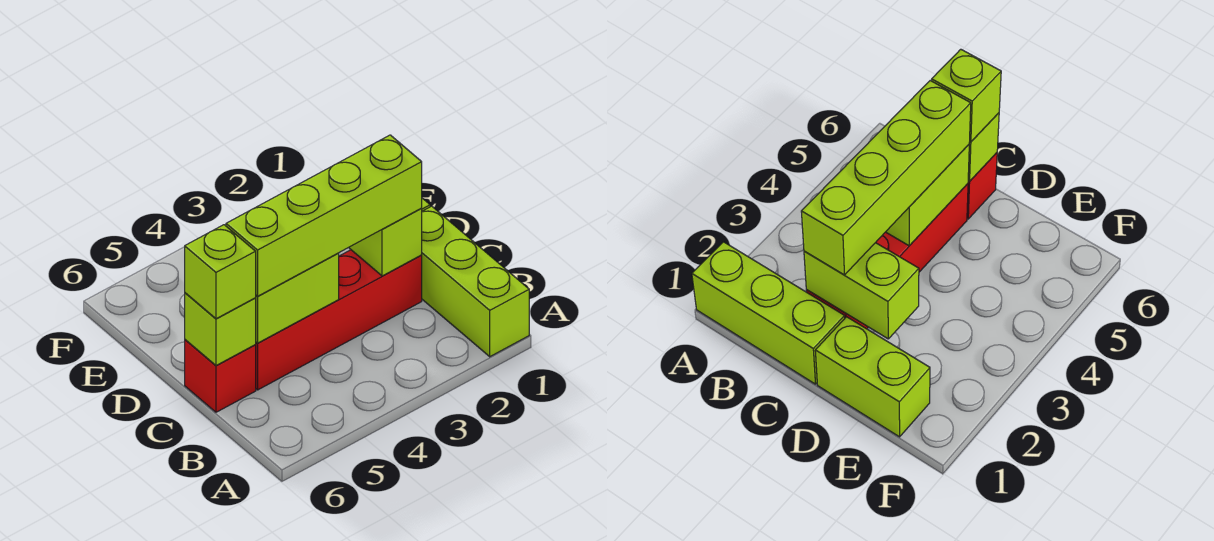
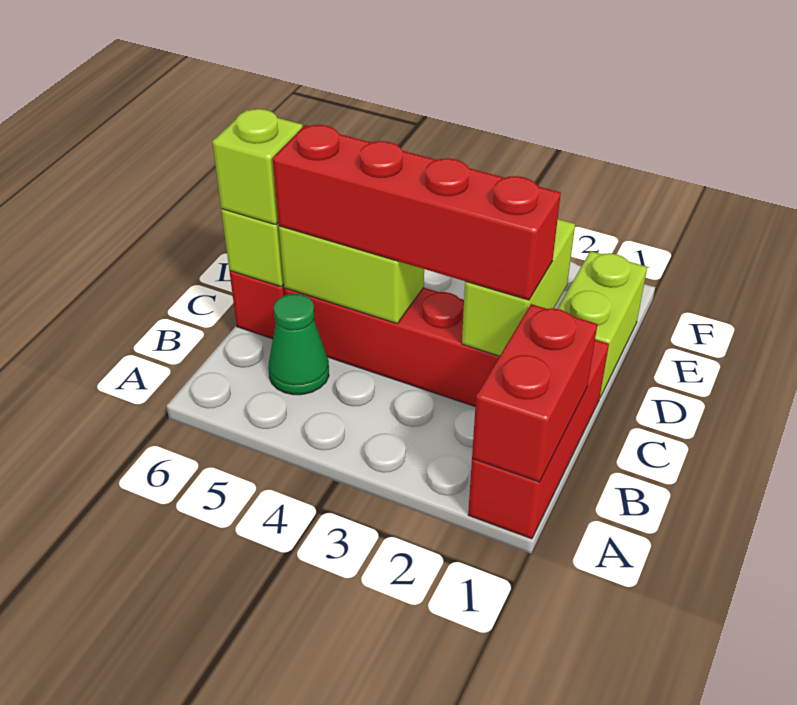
lime 1x3 brick [422,206,529,357] -> red 1x3 brick [468,340,609,539]
none -> red 1x2 brick [472,304,597,482]
none -> green 1x1 cone [268,294,329,395]
lime 1x4 brick [226,135,422,296] -> red 1x4 brick [273,125,561,300]

